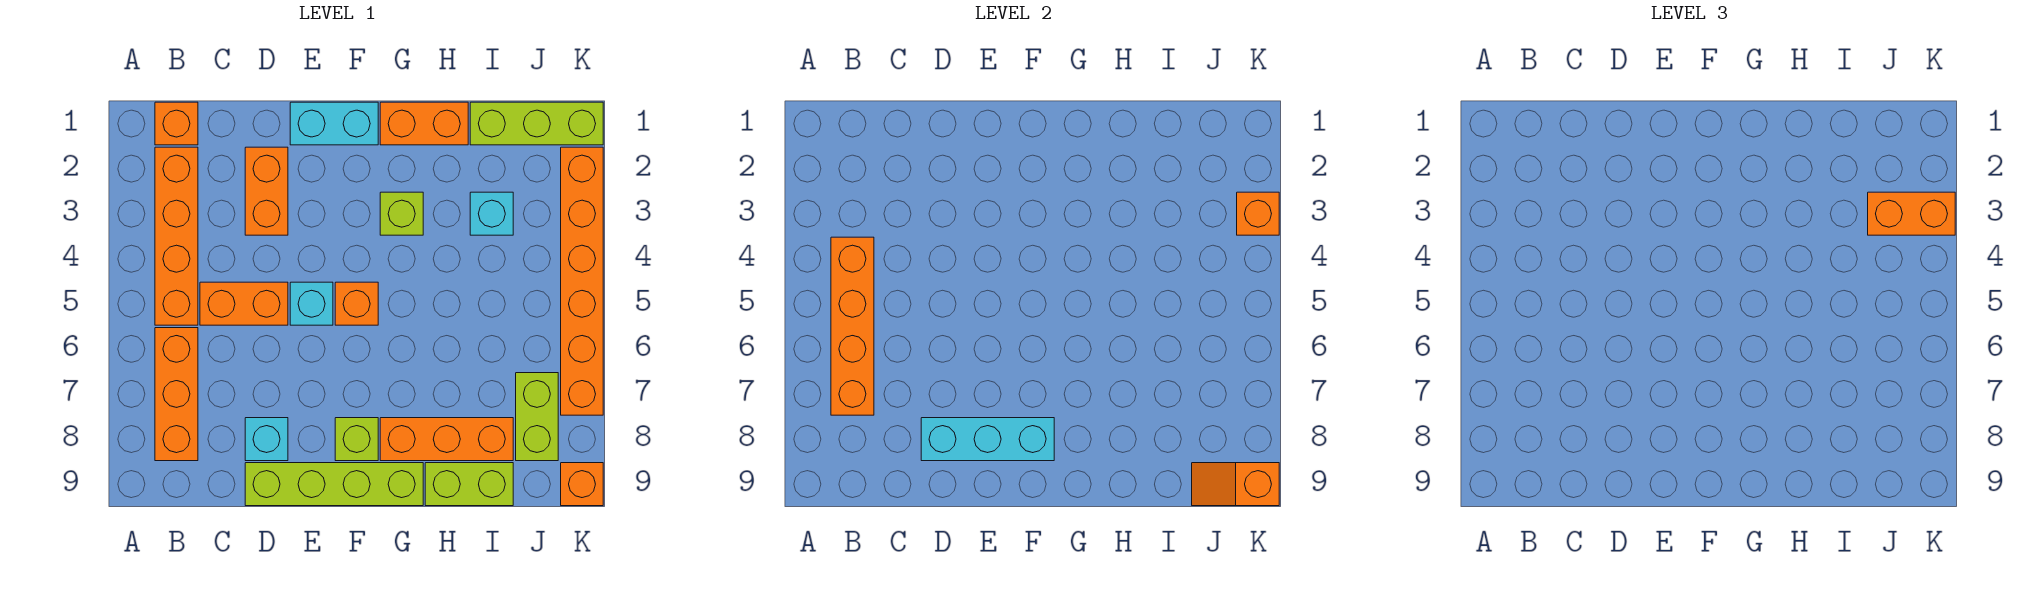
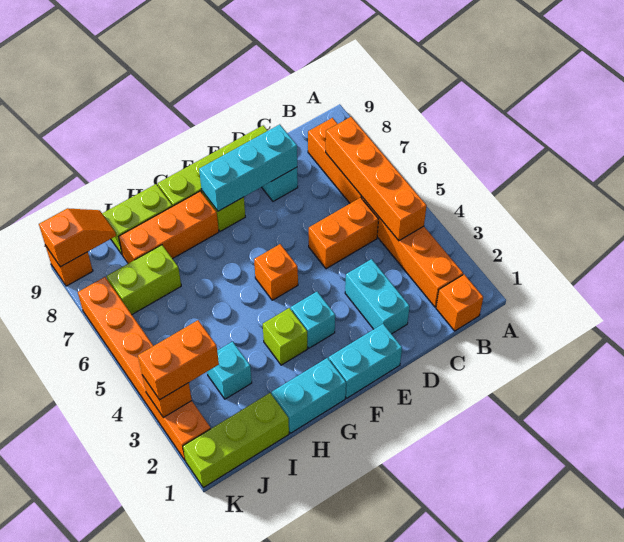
orange 1x2 brick [245,147,288,235] -> cyan 1x2 brick [345,259,410,334]
cyan 1x1 brick [290,282,333,325] -> cyan 1x1 brick moved to [291,292,335,348]
orange 1x2 brick [380,102,468,145] -> cyan 1x2 brick [272,358,346,433]
lime 1x2 brick [516,373,558,461] -> lime 1x2 brick turned to [107,245,181,314]

